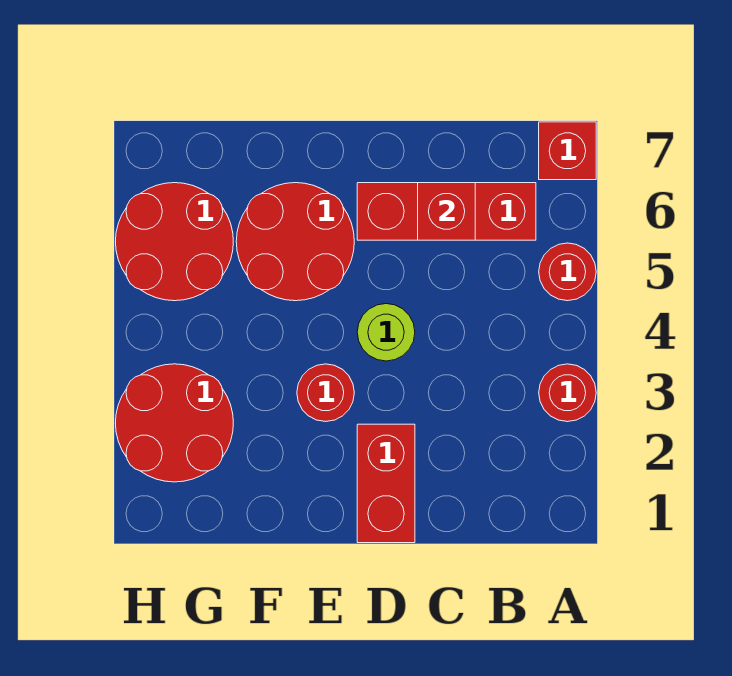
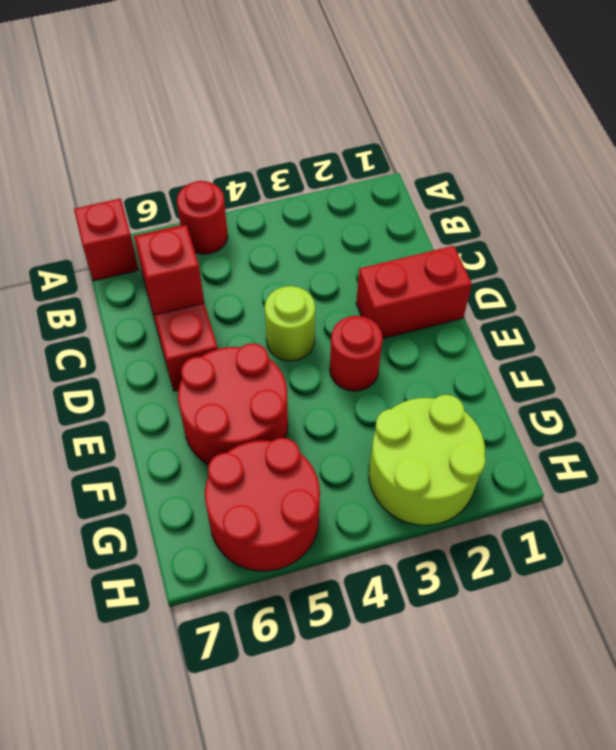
red 1x1 round brick [539,364,596,422] -> none
red 2x2 round brick [116,364,233,482] -> lime 2x2 round brick [369,395,485,525]

